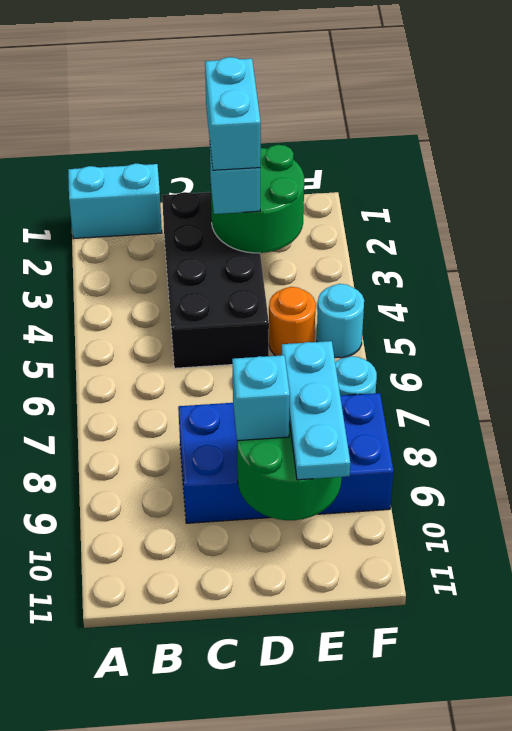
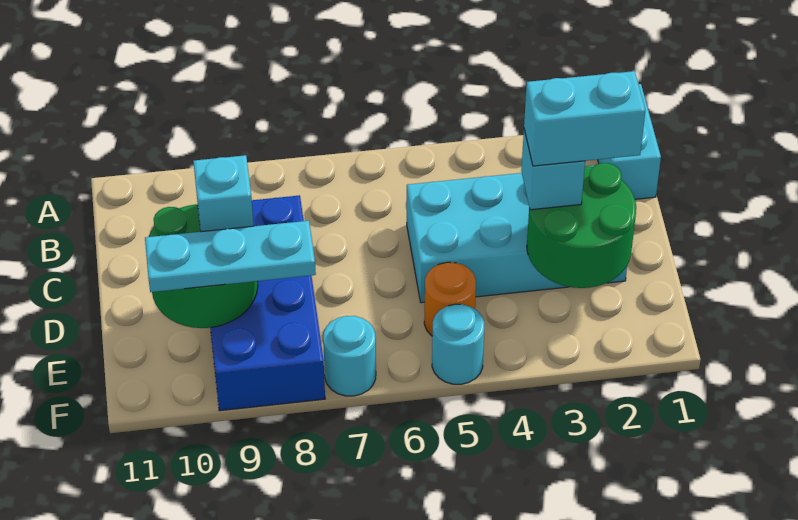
black 2x4 brick [162,192,269,368] -> cyan 2x4 brick [407,166,627,303]

